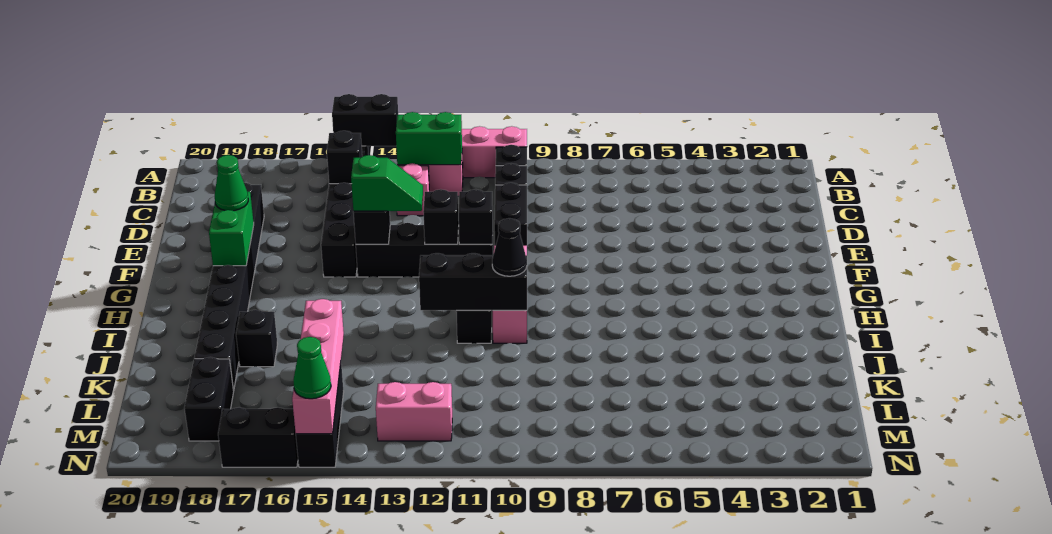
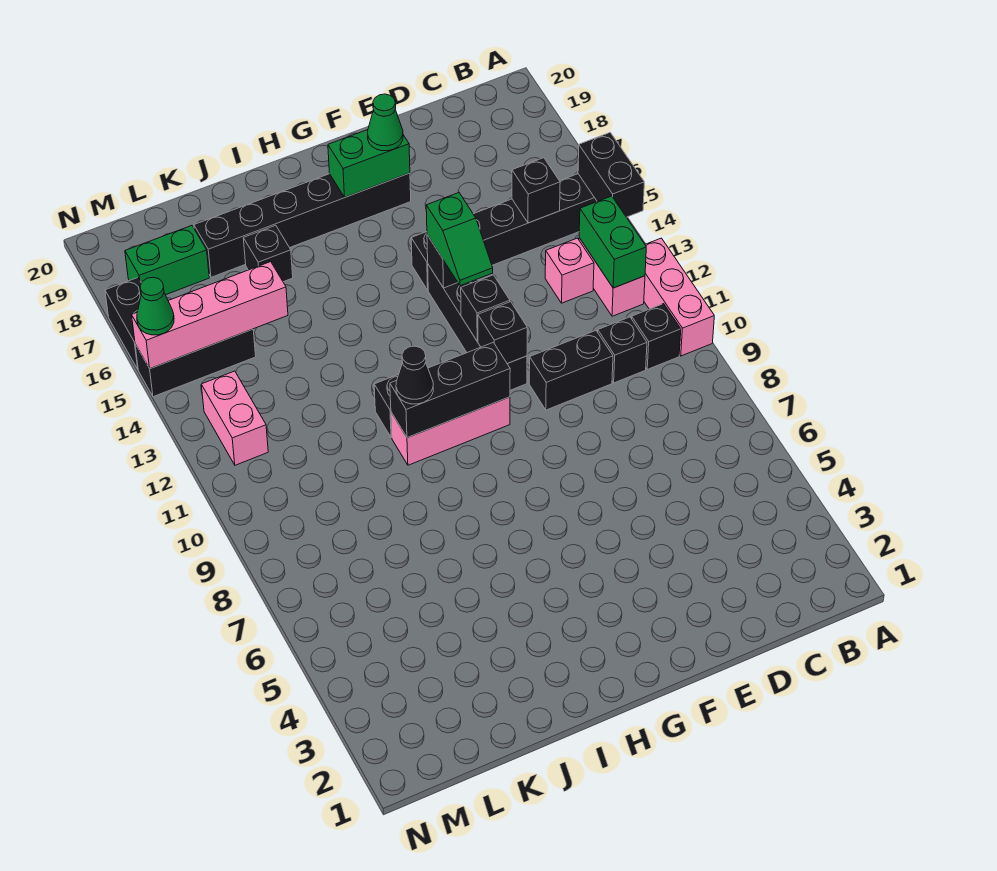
black 1x8 brick [195,183,264,390] -> black 1x6 brick [194,173,411,277]
black 1x3 brick [419,253,527,311] -> black 1x3 brick turned to [390,342,510,438]
black 1x2 brick [184,357,234,441] -> green 1x2 brick [125,226,209,295]

